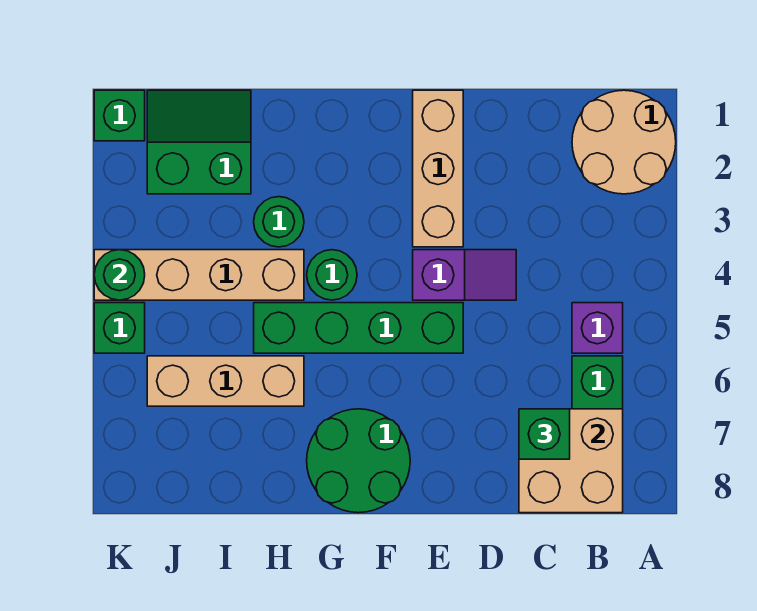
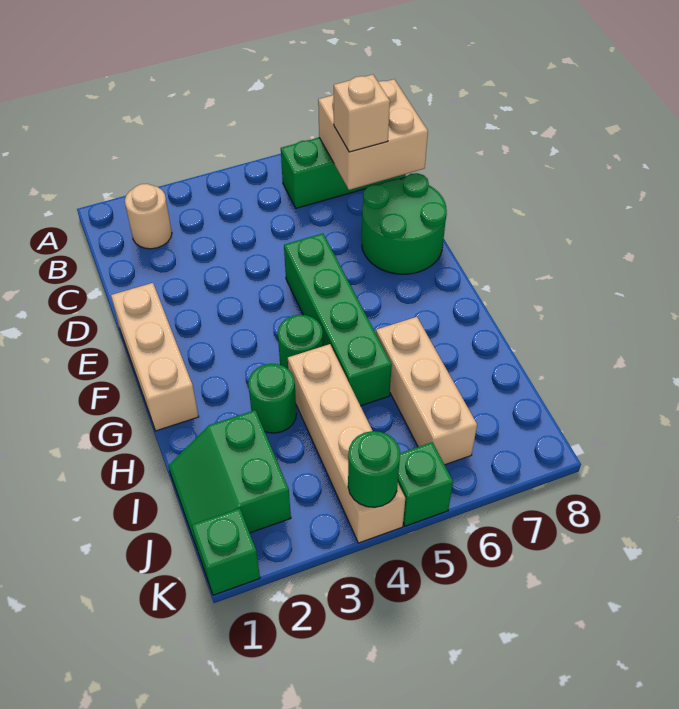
tan 2x2 round brick [572,90,676,194] -> tan 1x1 round brick [125,184,172,249]
purple 1x1 brick [572,303,623,353] -> none
green 1x1 brick [519,409,570,459] -> tan 1x1 brick [334,75,390,152]
purple 1x2 slope [413,250,516,300] -> none
tan 1x3 brick [413,90,463,247] -> tan 1x3 brick turned to [111,283,199,431]
green 2x2 round brick [307,409,410,513] -> green 2x2 round brick moved to [362,173,447,274]

